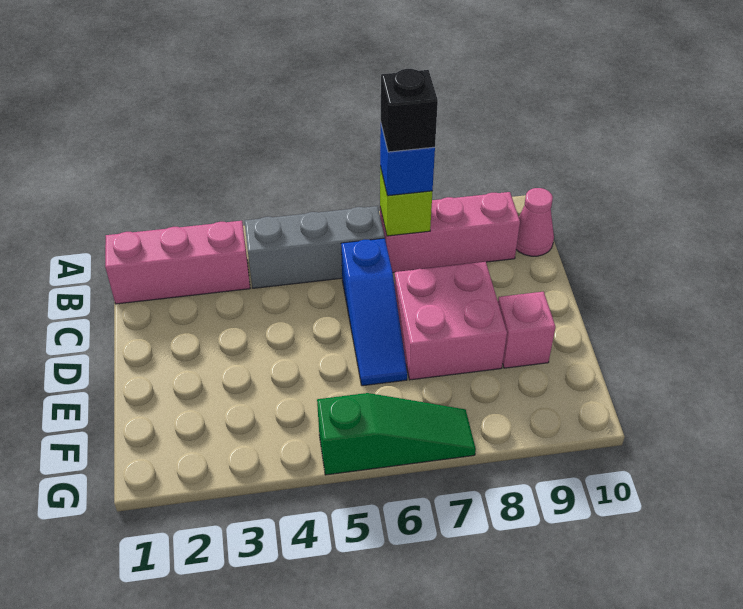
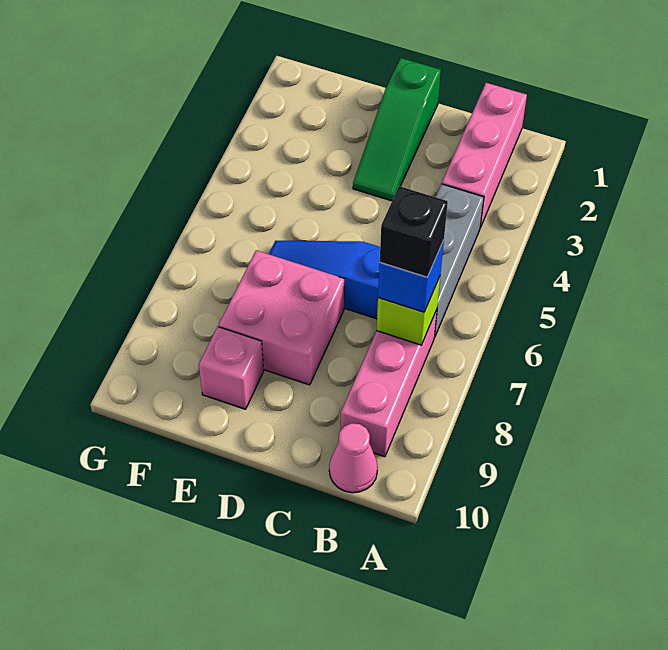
green 1x3 slope [317,393,476,475] -> green 1x3 slope moved to [353,58,441,201]

